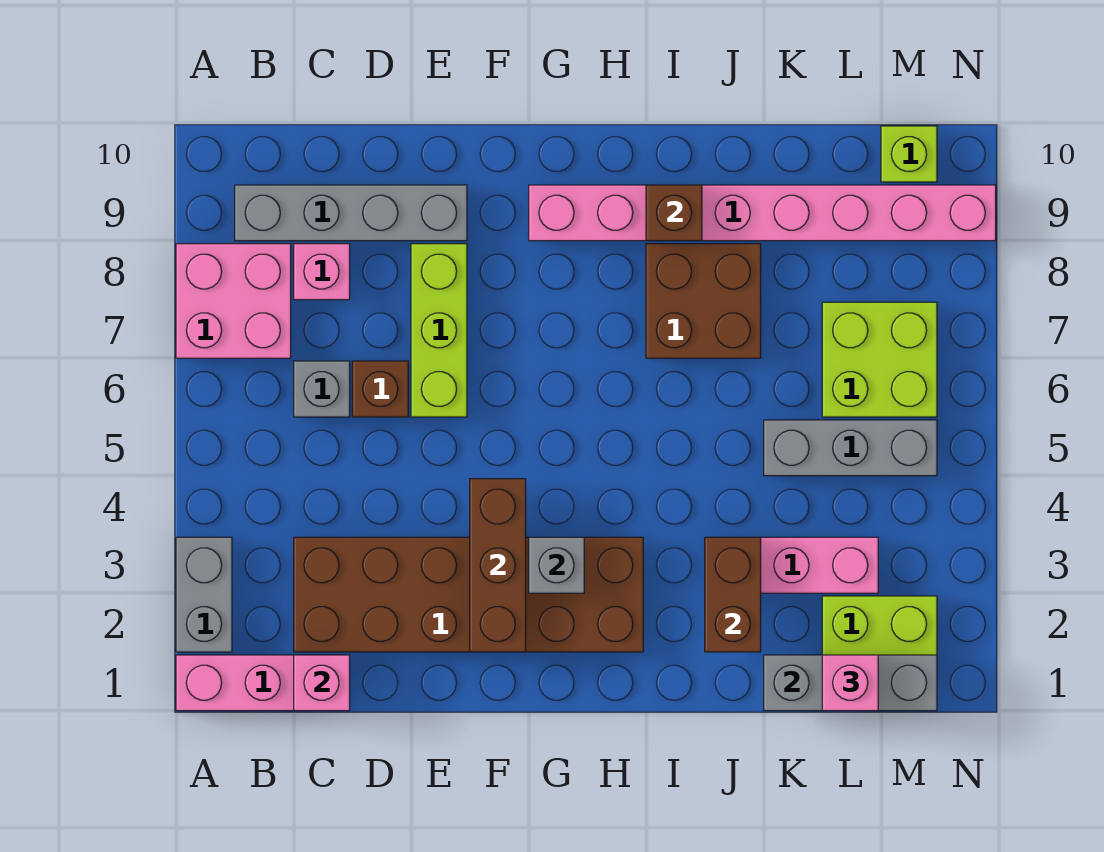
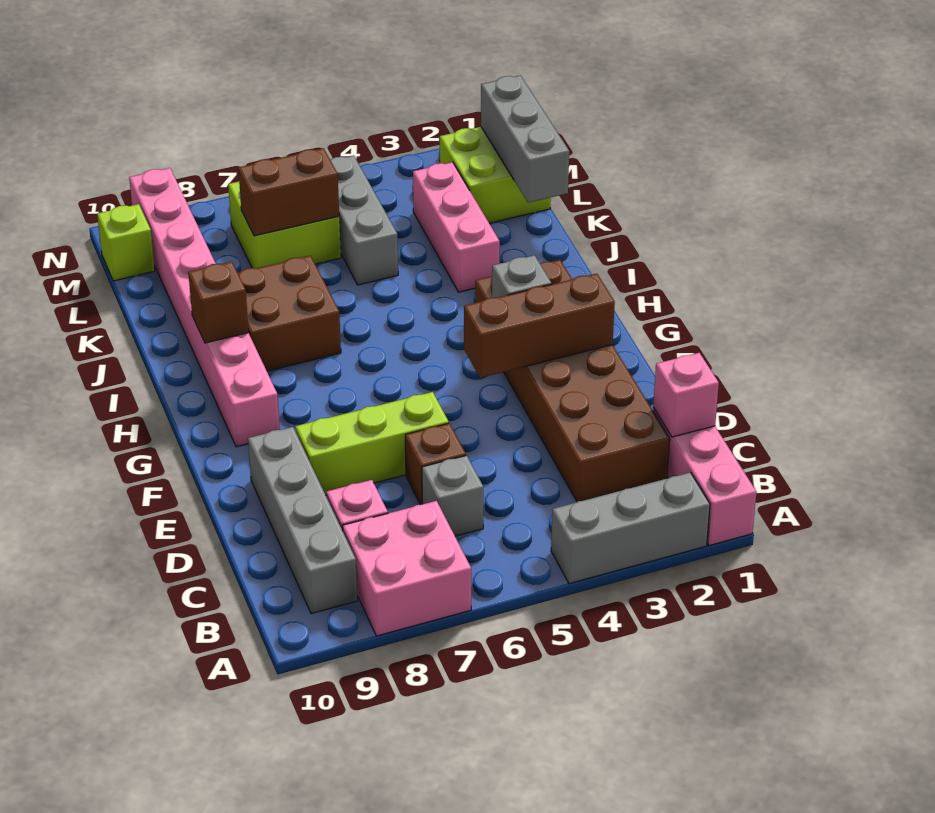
grey 1x2 brick [176,537,232,652] -> grey 1x3 brick [551,472,710,584]
brown 1x2 brick [705,537,761,652] -> brown 1x2 brick moved to [238,148,339,236]
pink 1x1 brick [822,655,878,711] -> none

